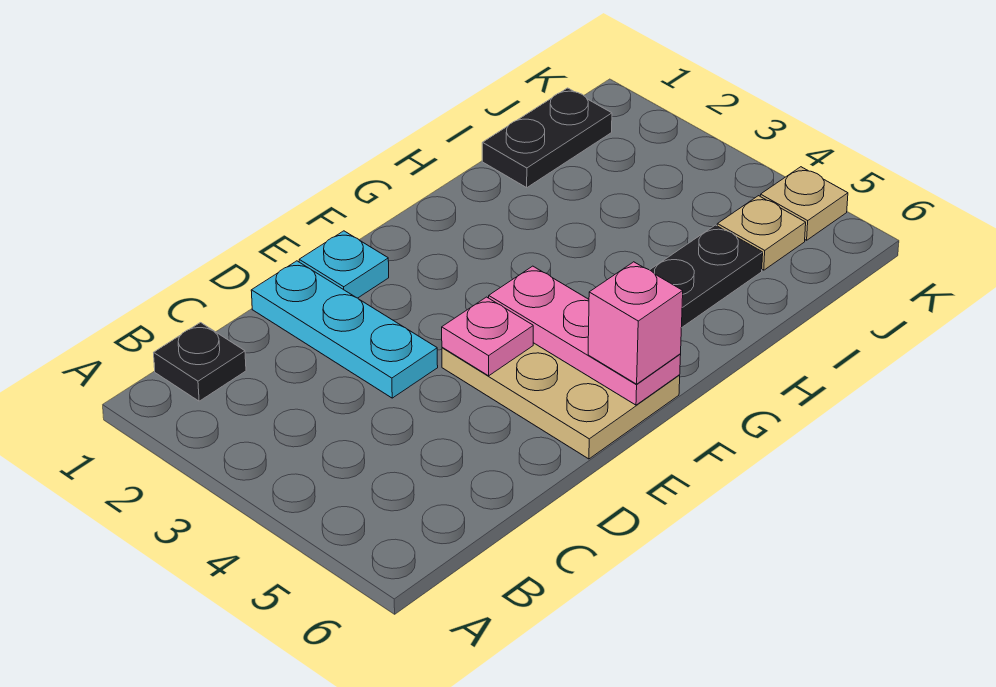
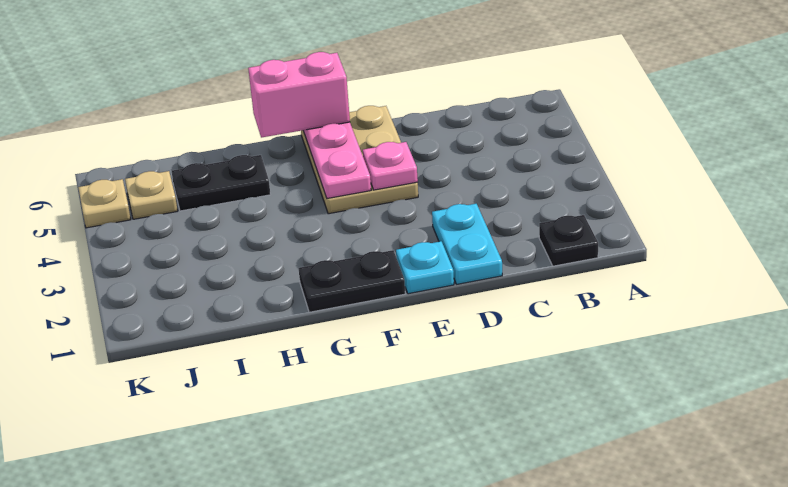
cyan 1x3 plate [251,261,438,398] -> cyan 1x2 plate [432,204,502,284]
pink 1x1 brick [588,262,683,384] -> pink 1x2 brick [248,52,350,138]
black 1x2 plate [482,88,612,188] -> black 1x2 plate moved to [299,250,405,312]

